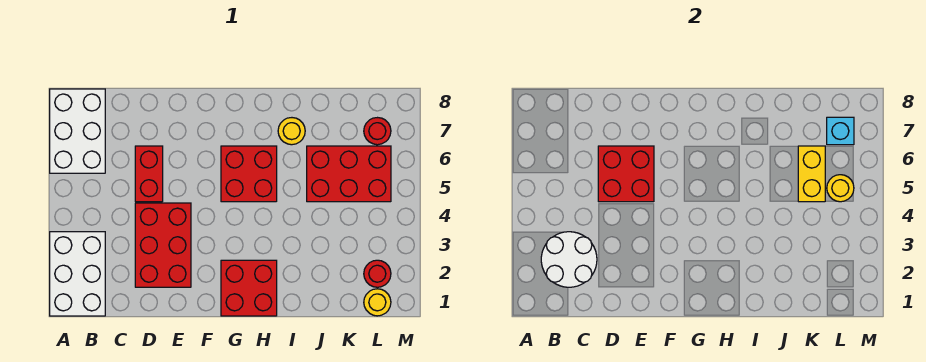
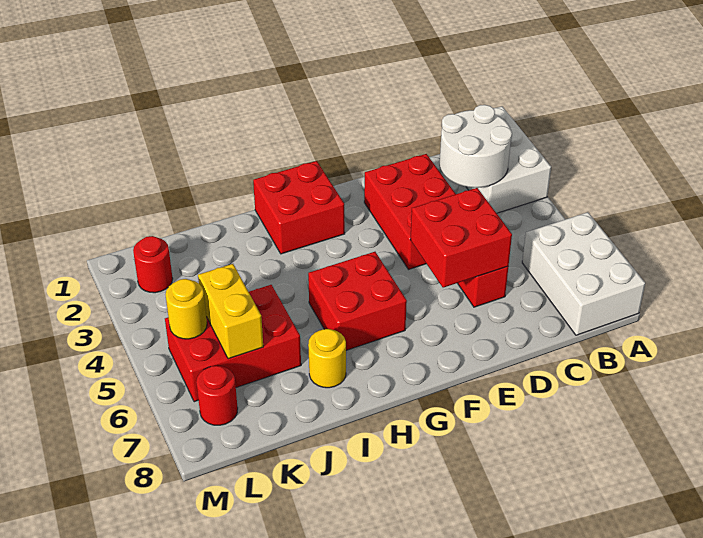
yellow 1x1 round brick [364,289,391,316] -> none
cyan 1x1 brick [827,117,854,145] -> none

